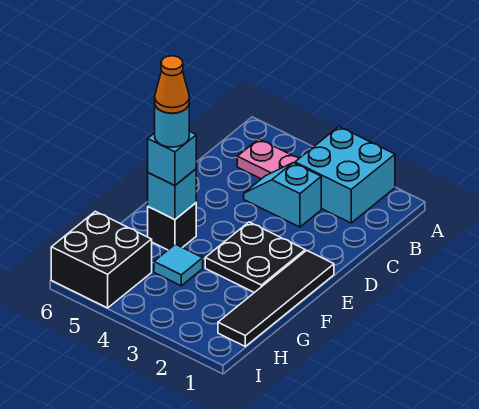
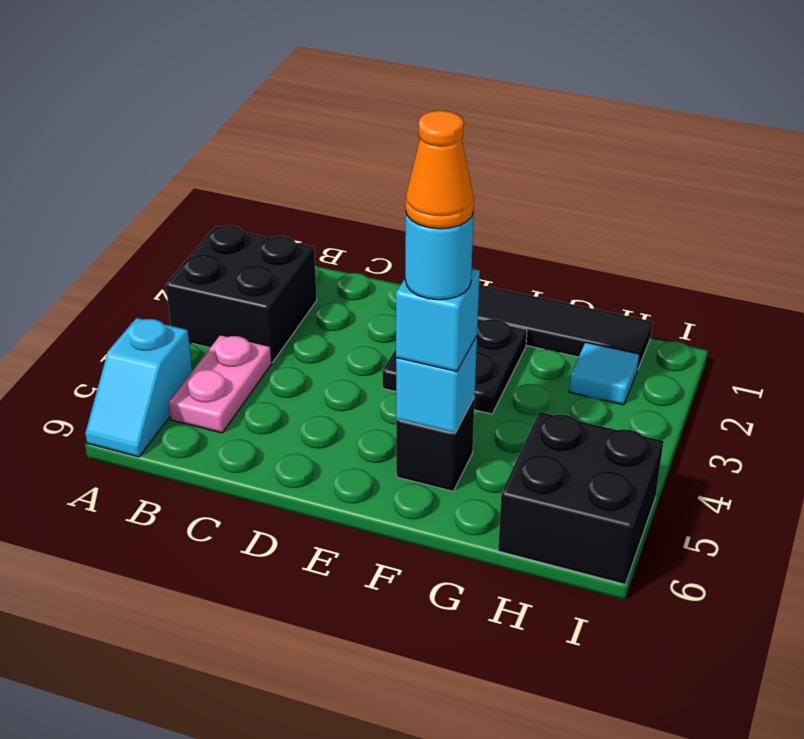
cyan 2x2 brick [295,127,395,223] -> black 2x2 brick [166,226,317,362]
cyan 1x2 slope [244,163,321,227] -> cyan 1x2 slope moved to [85,318,192,457]
cyan 1x1 tile [154,244,203,286] -> cyan 1x1 tile moved to [569,342,639,405]

